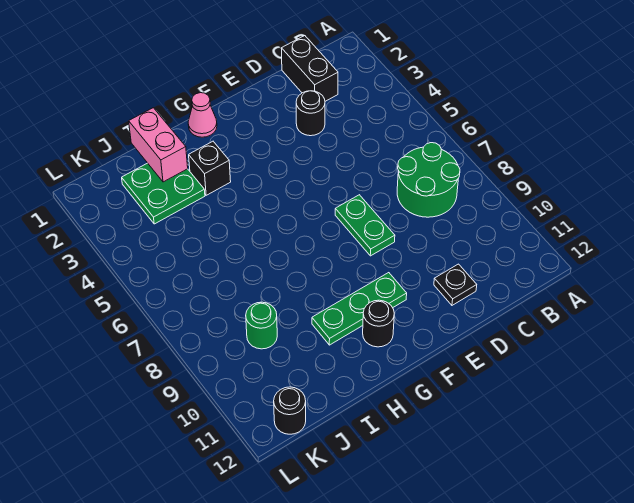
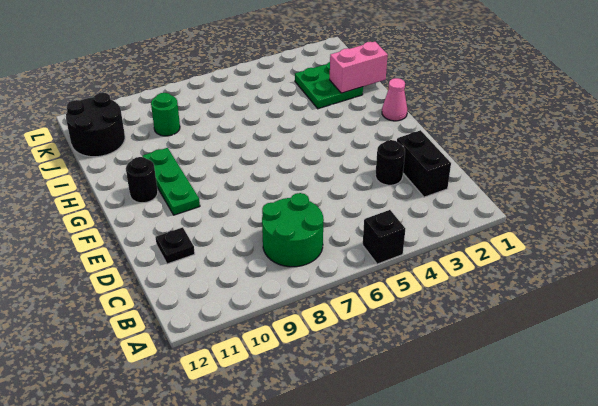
black 1x2 brick [281,36,338,101] -> black 1x2 brick turned to [397,130,451,197]
green 1x2 plate [335,195,395,256] -> none
black 1x1 brick [189,141,231,195] -> black 1x1 brick moved to [363,210,405,264]
black 1x1 round brick [274,387,306,434] -> black 2x2 round brick [66,93,125,157]

